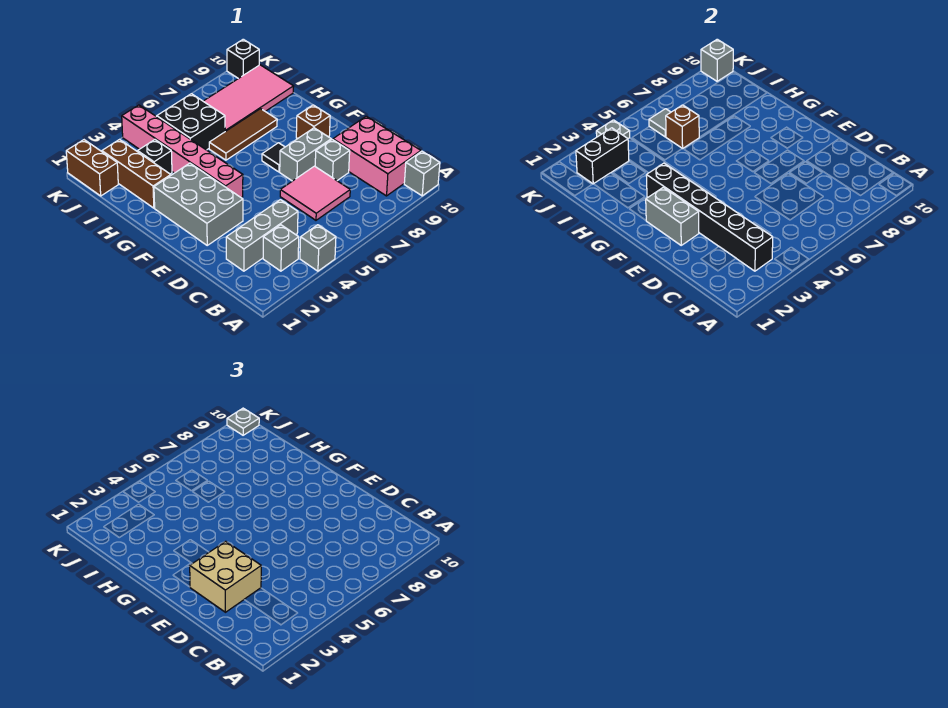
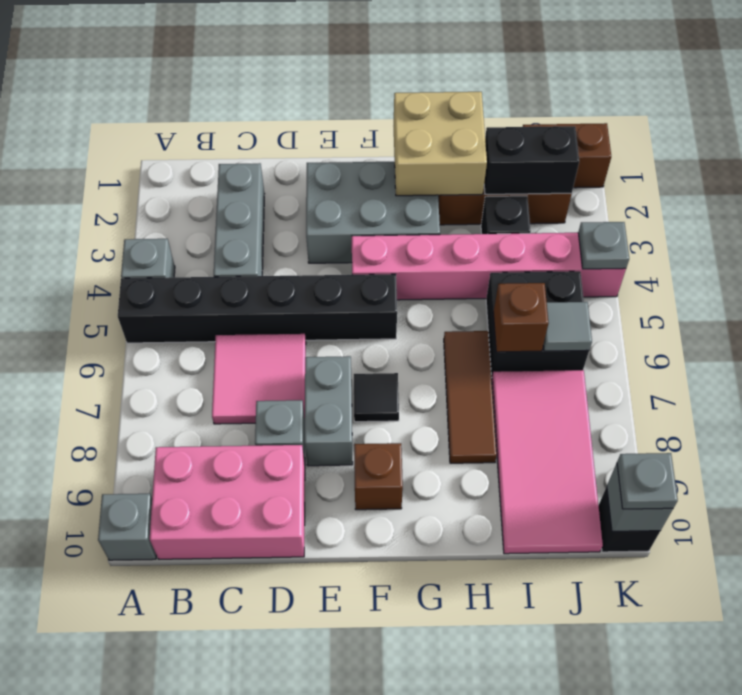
grey 1x1 brick [263,225,299,271] -> none
black 1x6 brick [646,163,773,271] -> black 1x6 brick moved to [118,274,397,343]
tan 2x2 brick [190,541,261,612] -> tan 2x2 brick moved to [394,92,487,196]
grey 1x2 brick [646,187,699,245] -> none
black 1x2 brick [576,128,629,184] -> black 1x2 brick turned to [484,126,579,194]

